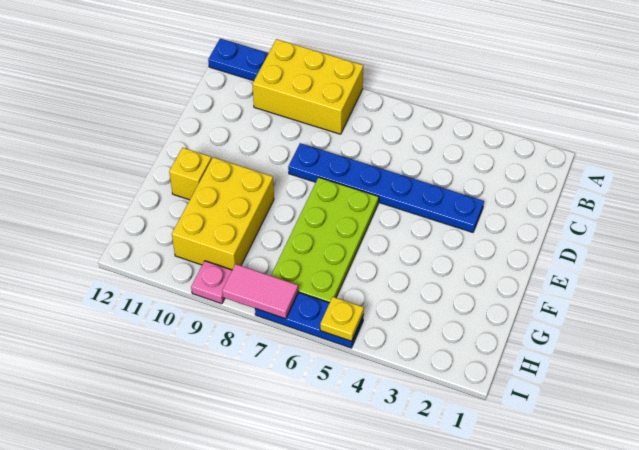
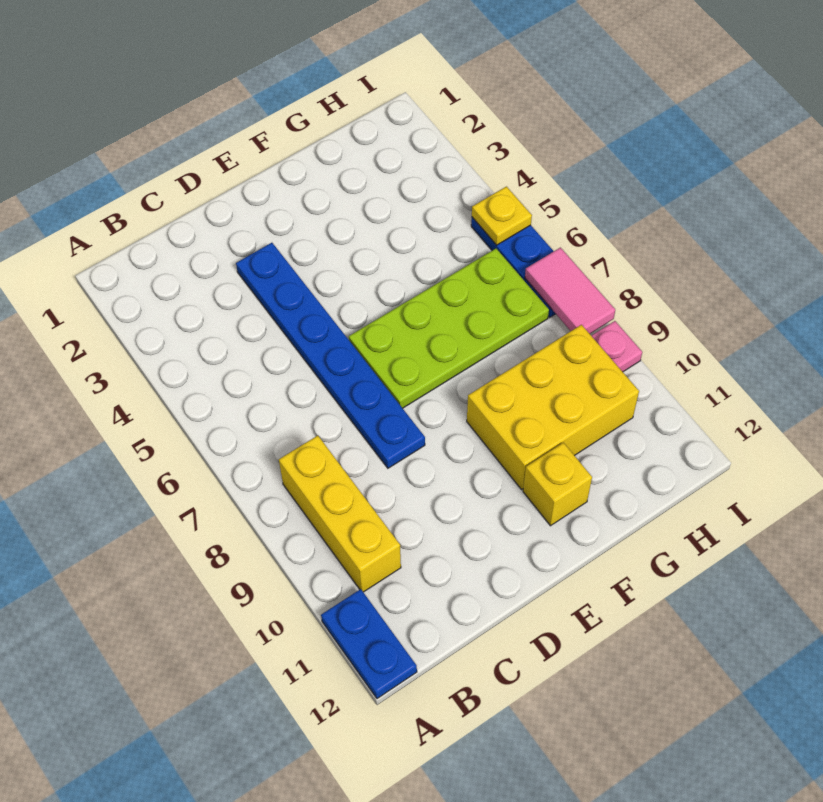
yellow 2x3 brick [252,39,363,134] -> yellow 1x3 brick [279,436,401,592]

